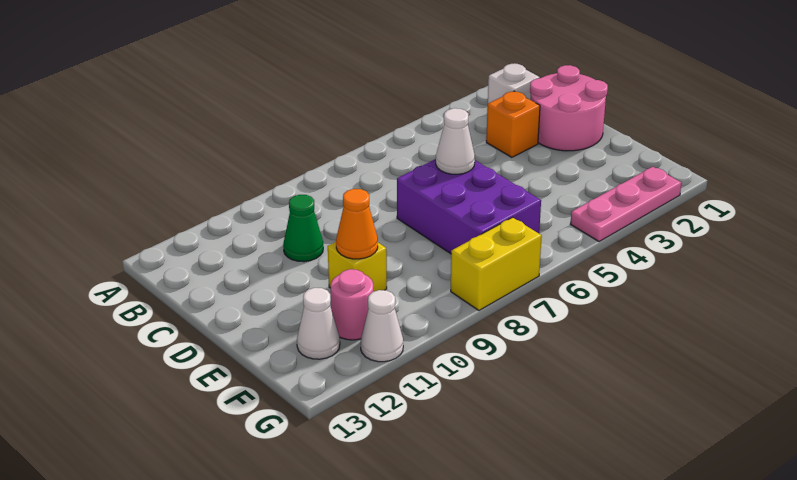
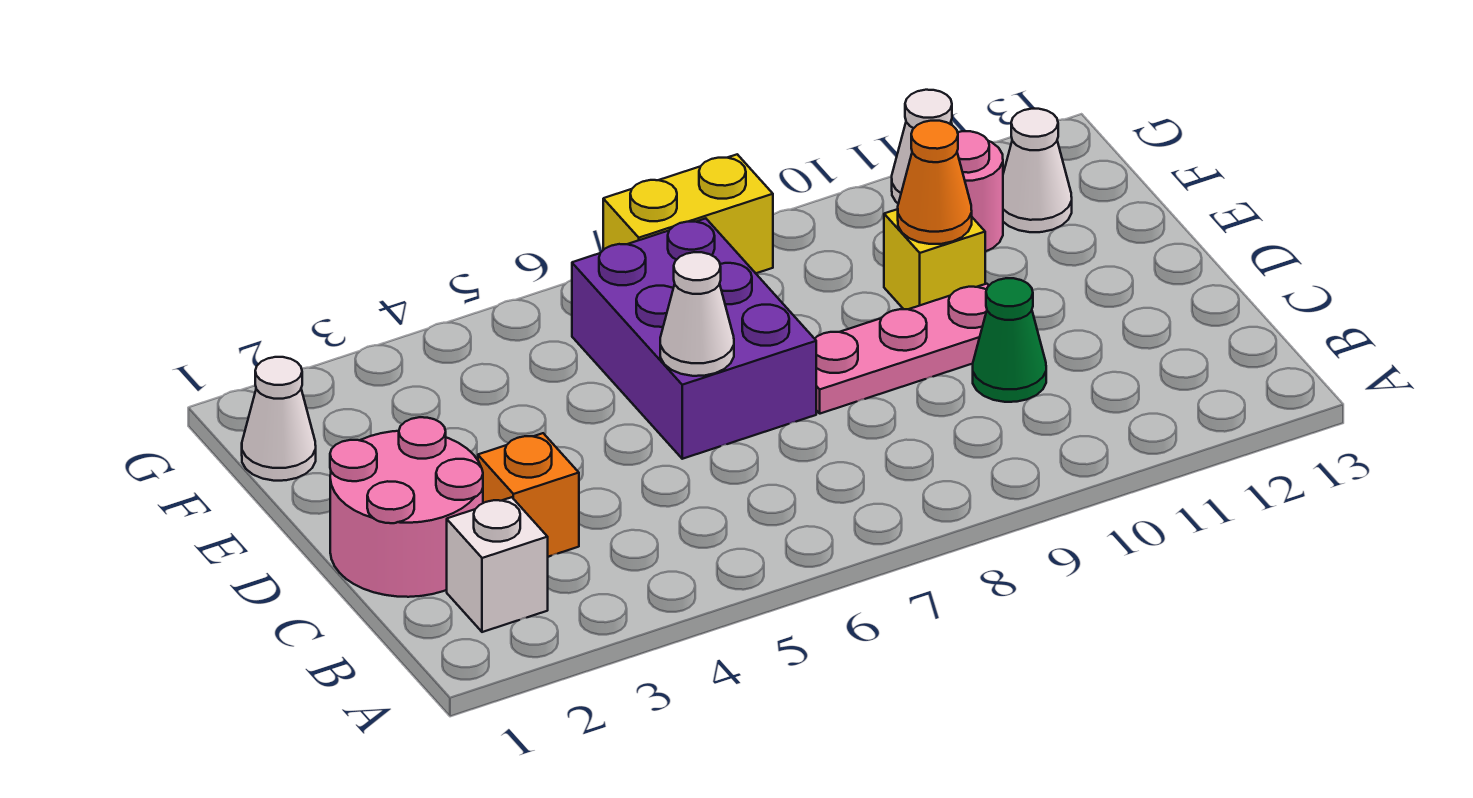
none -> white 1x1 cone [242,357,316,481]
pink 1x3 plate [571,167,681,242] -> pink 1x3 plate moved to [815,284,989,414]

